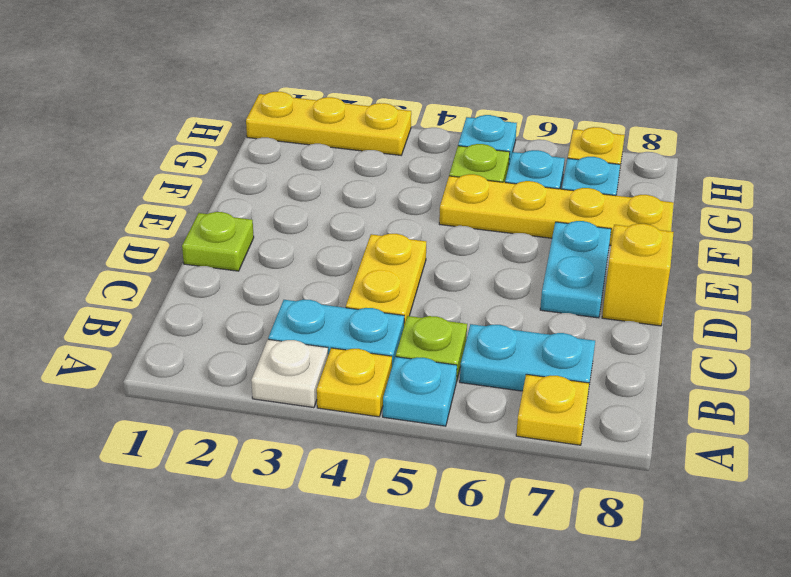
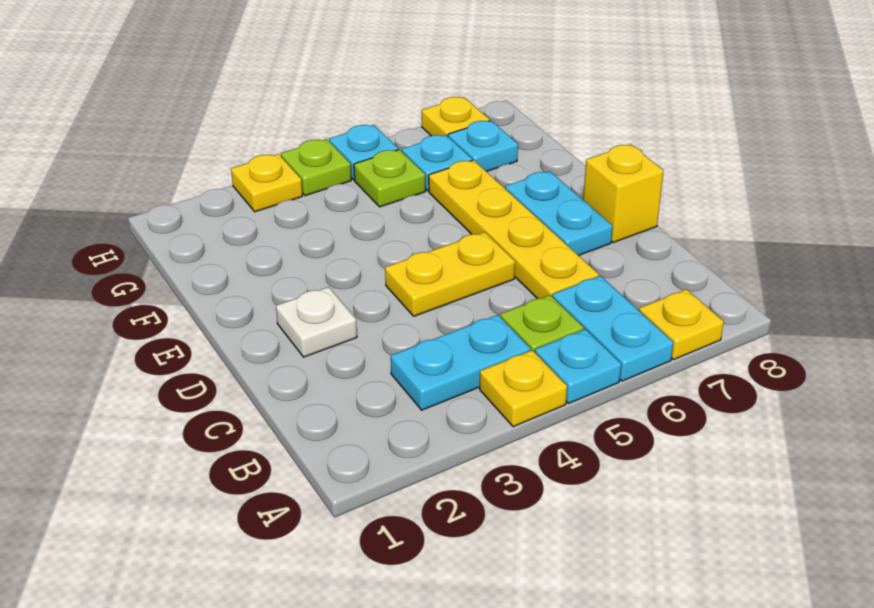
white 1x1 plate [251,339,328,408] -> white 1x1 plate moved to [276,287,357,357]
cyan 1x2 plate [460,324,595,392] -> cyan 1x2 plate turned to [552,276,673,381]
yellow 1x2 plate [346,234,426,325] -> yellow 1x2 plate turned to [385,232,515,316]
lime 1x1 plate [182,212,254,271] -> lime 1x1 plate moved to [281,139,351,196]
yellow 1x4 plate [439,174,674,246] -> yellow 1x4 plate turned to [429,160,599,299]
yellow 1x3 plate [246,92,411,155] -> yellow 1x1 plate [231,154,302,212]

